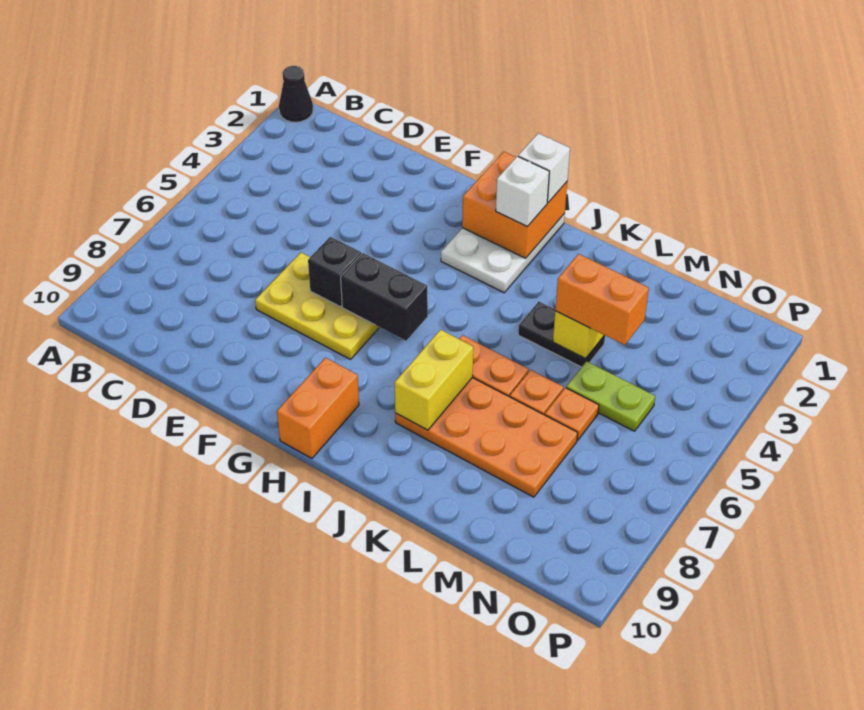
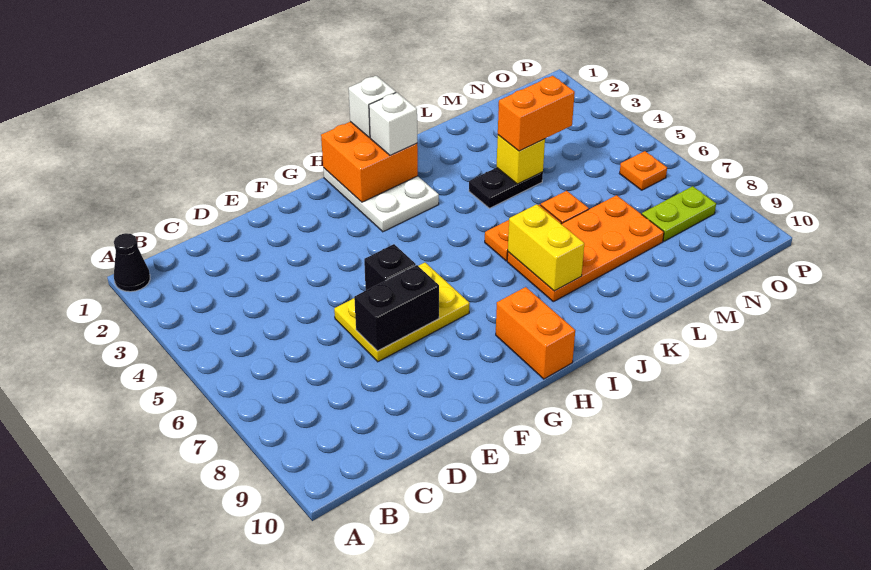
black 1x2 brick [341,253,428,341] -> black 1x2 brick moved to [354,265,439,351]
lime 1x2 plate [566,361,655,431] -> lime 1x2 plate moved to [642,186,716,241]
orange 1x1 plate [545,388,599,440] -> orange 1x1 plate moved to [620,151,667,190]

